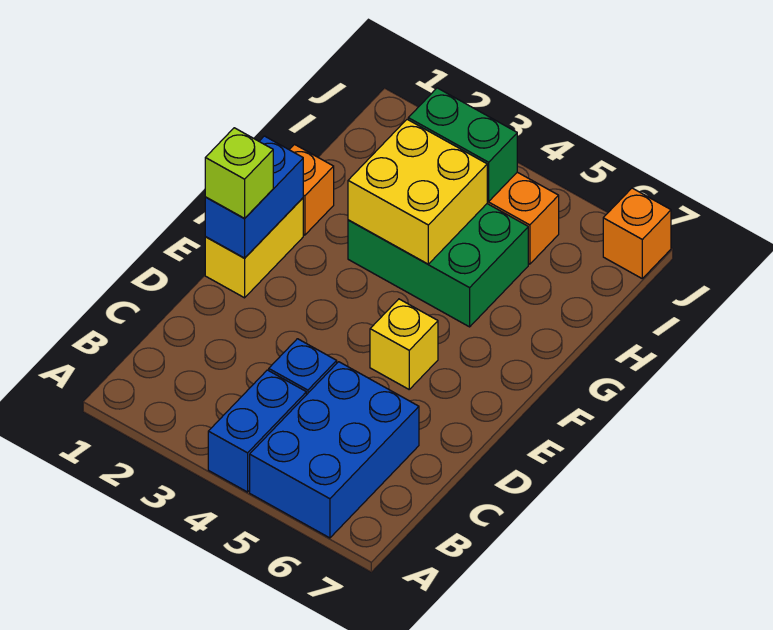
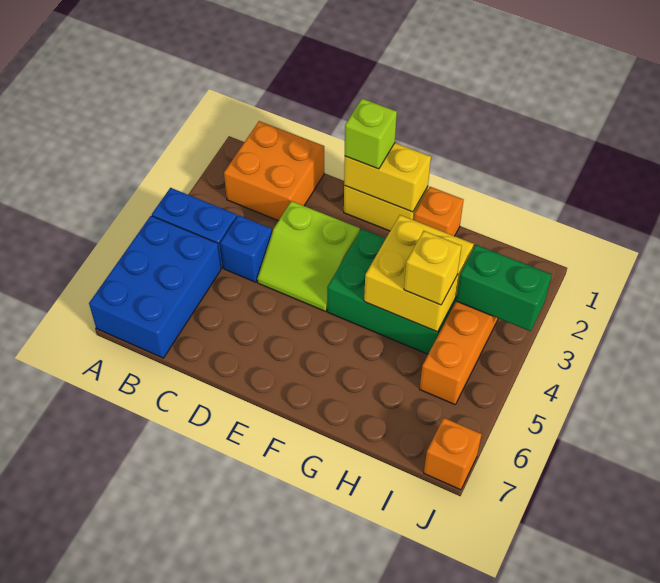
blue 2x3 brick [250,362,419,538] -> blue 2x3 brick turned to [89,216,221,358]
none -> orange 2x2 brick [224,121,324,221]
none -> lime 2x2 slope [257,201,360,311]
blue 1x2 brick [205,136,303,258] -> yellow 1x2 brick [344,143,431,212]
yellow 1x1 brick [370,299,438,389] -> yellow 1x1 brick moved to [404,231,461,305]
green 2x3 brick [348,204,528,327] -> green 2x3 brick turned to [327,229,457,354]
green 1x2 brick [408,88,517,202] -> green 1x2 brick turned to [456,245,552,331]

